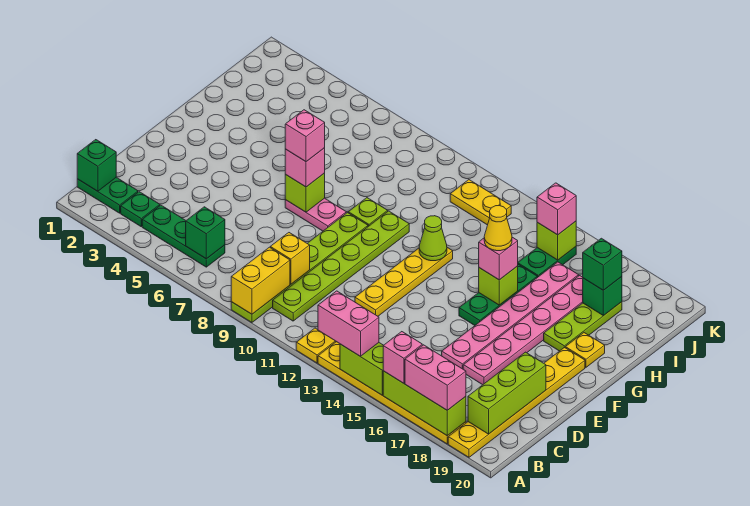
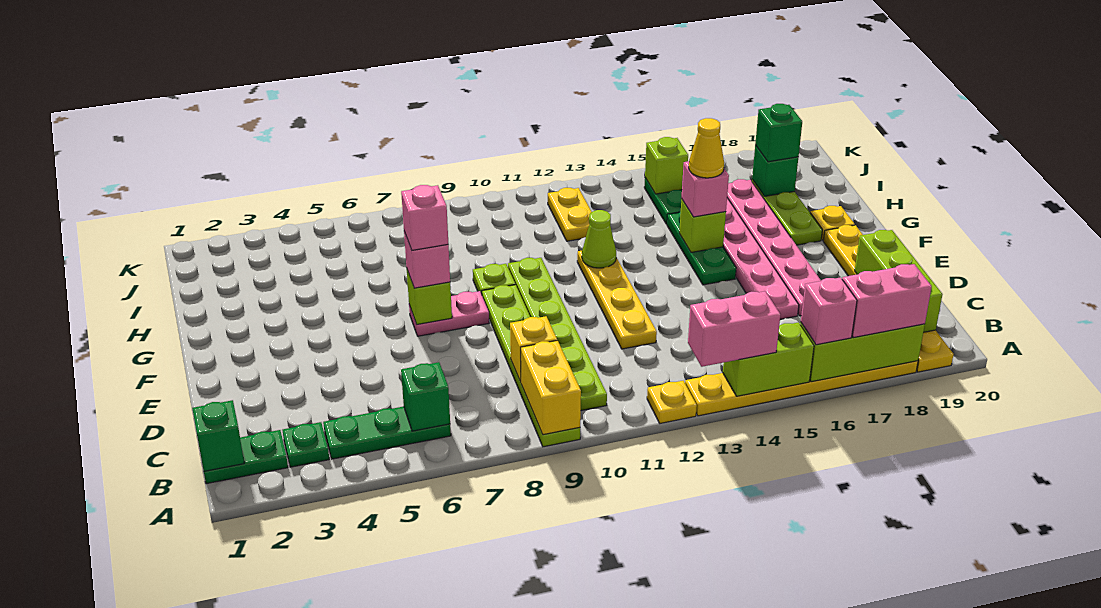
yellow 1x2 plate [450,180,511,225] -> yellow 1x2 plate turned to [548,188,592,241]
pink 1x1 brick [537,183,576,235] -> none

